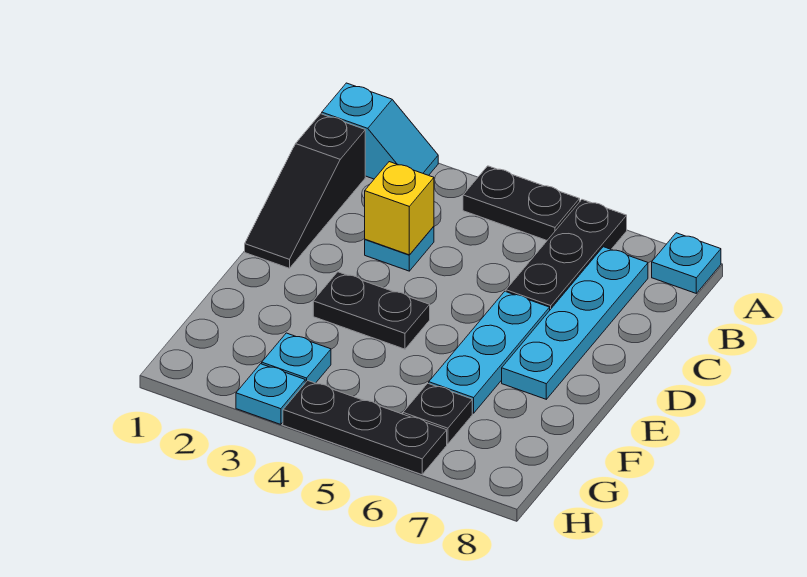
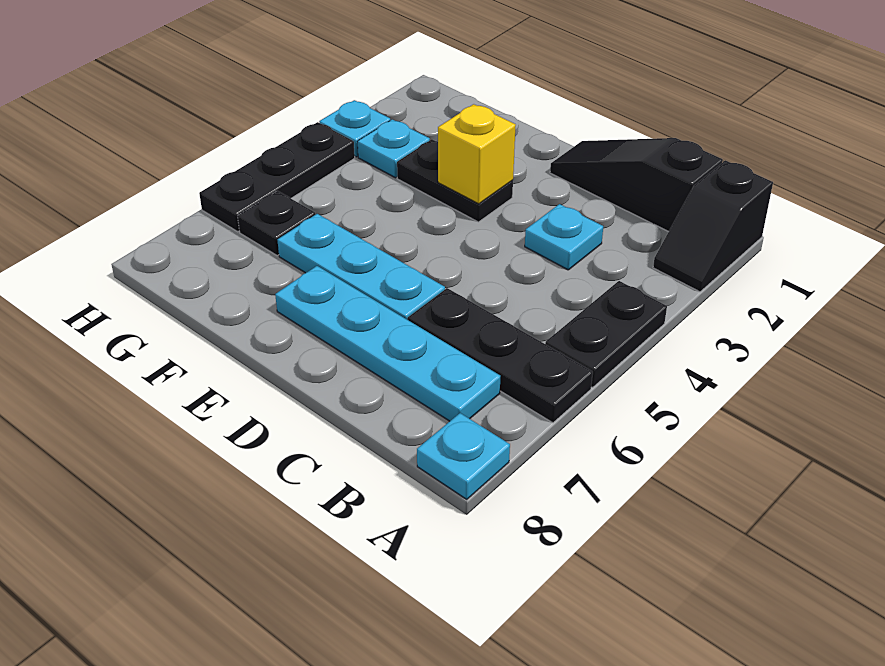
cyan 1x2 slope [322,83,438,179] -> black 1x2 slope [653,160,773,292]
yellow 1x1 brick [365,162,434,255] -> yellow 1x1 brick moved to [438,104,516,204]
black 1x2 plate [313,272,430,349] -> black 1x2 plate turned to [397,139,513,222]

